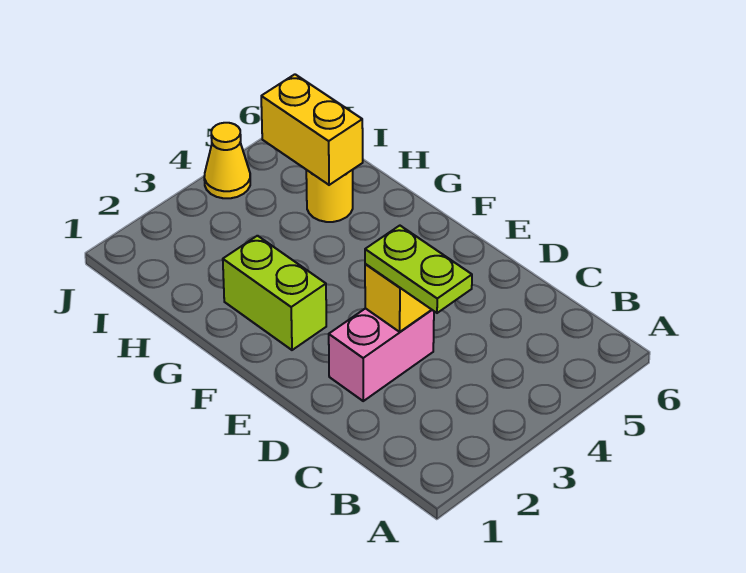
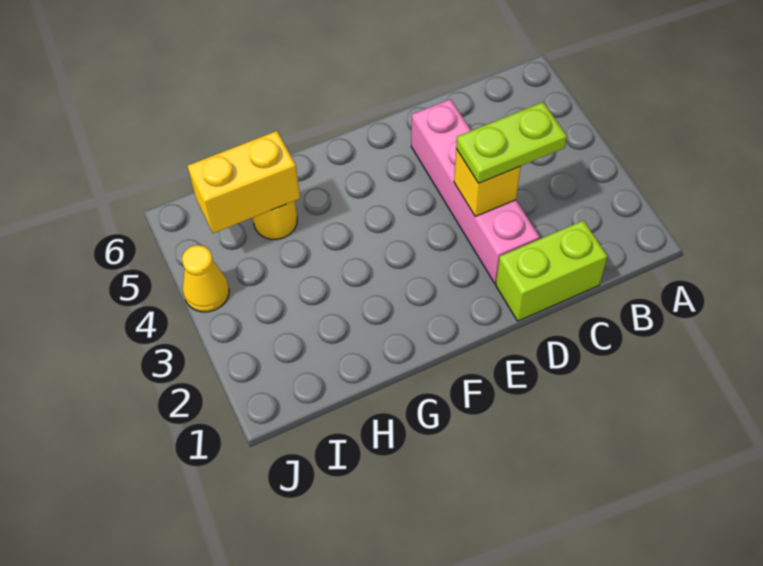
pink 1x2 brick [329,308,434,401] -> pink 1x4 brick [411,99,540,283]
lime 1x2 brick [223,236,326,350] -> lime 1x2 brick moved to [496,221,608,321]

